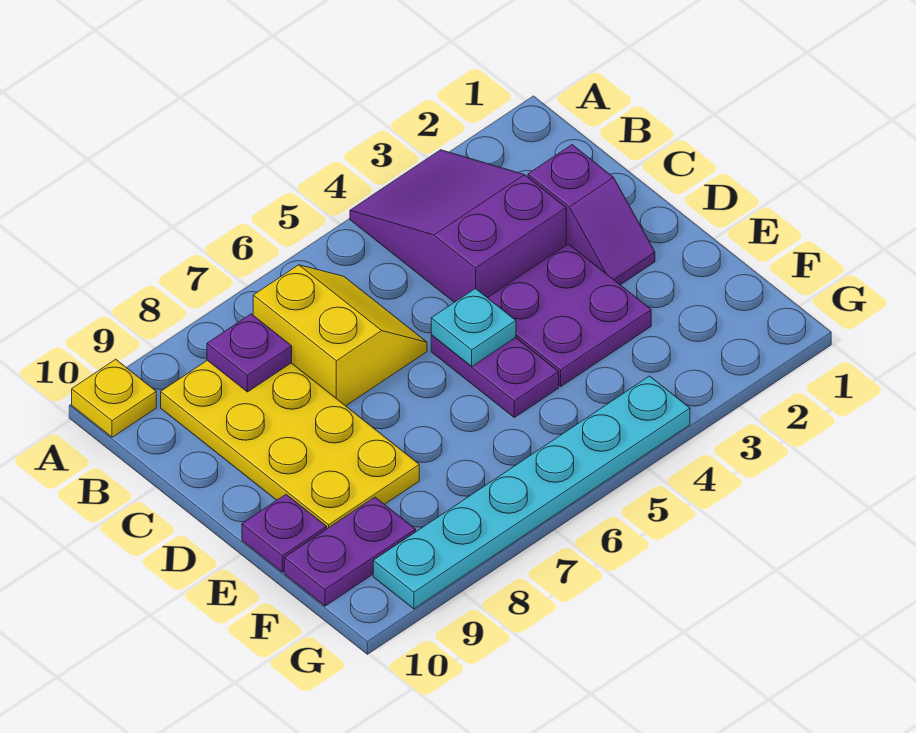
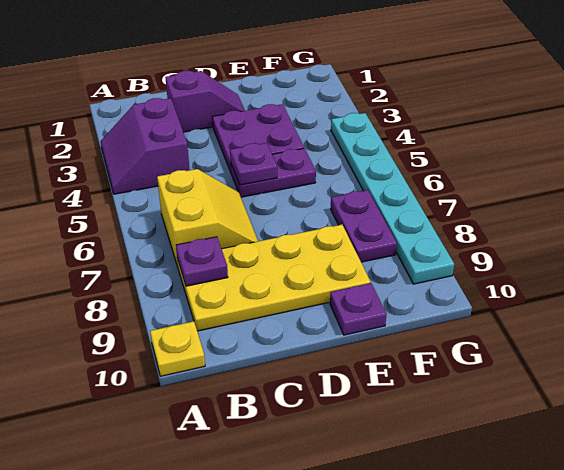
purple 2x3 slope [350,150,566,302] -> purple 2x2 slope [101,98,190,194]
yellow 2x2 slope [253,265,427,406] -> yellow 2x2 slope turned to [157,169,258,267]
cyan 1x1 plate [431,288,516,367] -> purple 1x1 plate [230,143,277,185]
purple 1x2 plate [284,497,416,606] -> purple 1x2 plate moved to [331,190,397,262]

